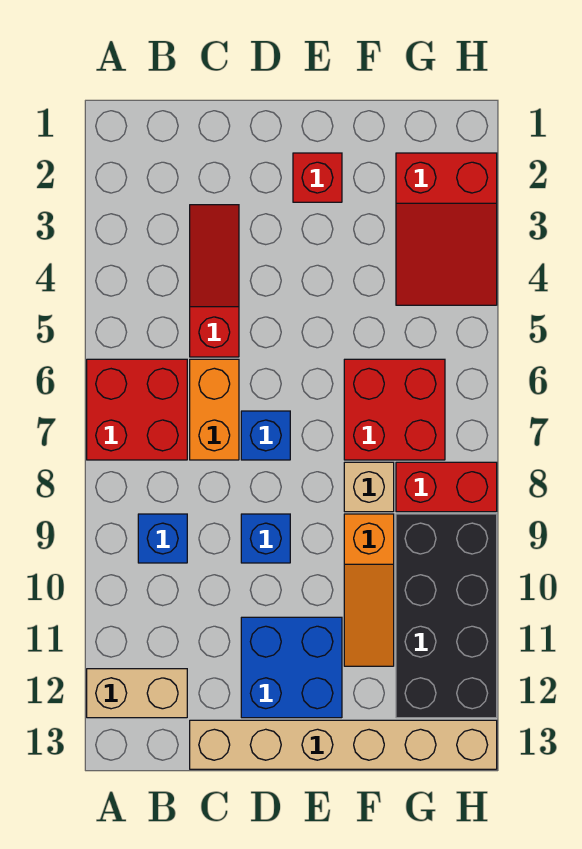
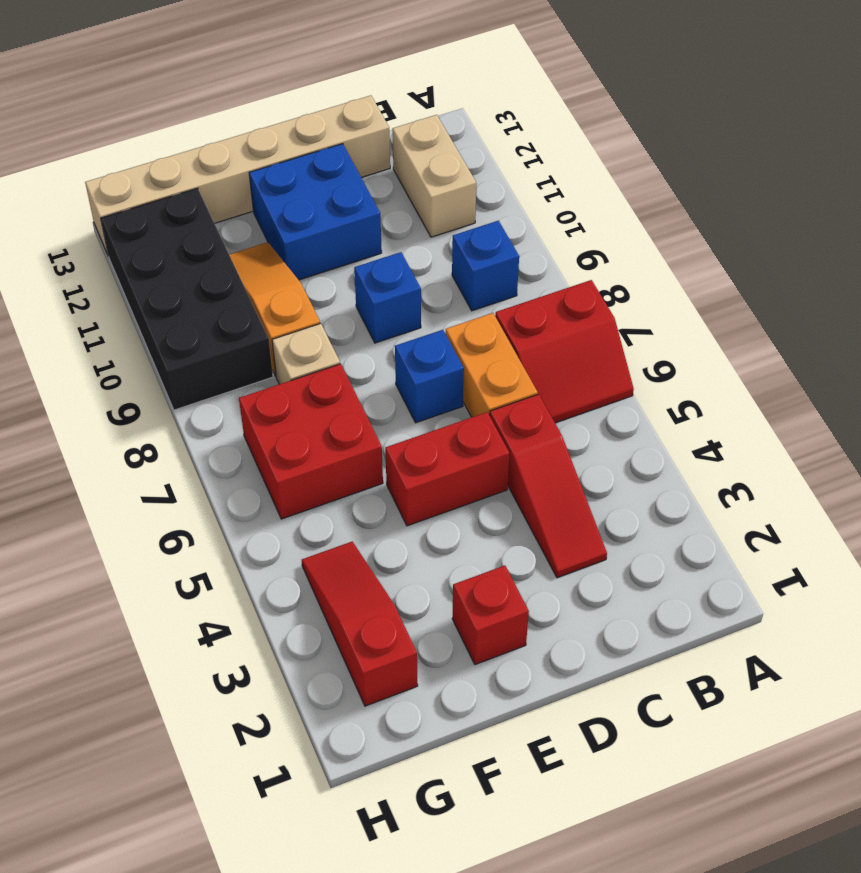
red 2x2 brick [87,359,187,460] -> red 2x2 slope [495,280,634,423]
tan 1x2 brick [87,669,187,718] -> tan 1x2 brick turned to [392,115,476,237]
red 2x3 slope [396,153,497,305] -> red 1x3 slope [302,542,418,706]
red 1x2 brick [396,462,497,512] -> red 1x2 brick moved to [385,412,510,526]

